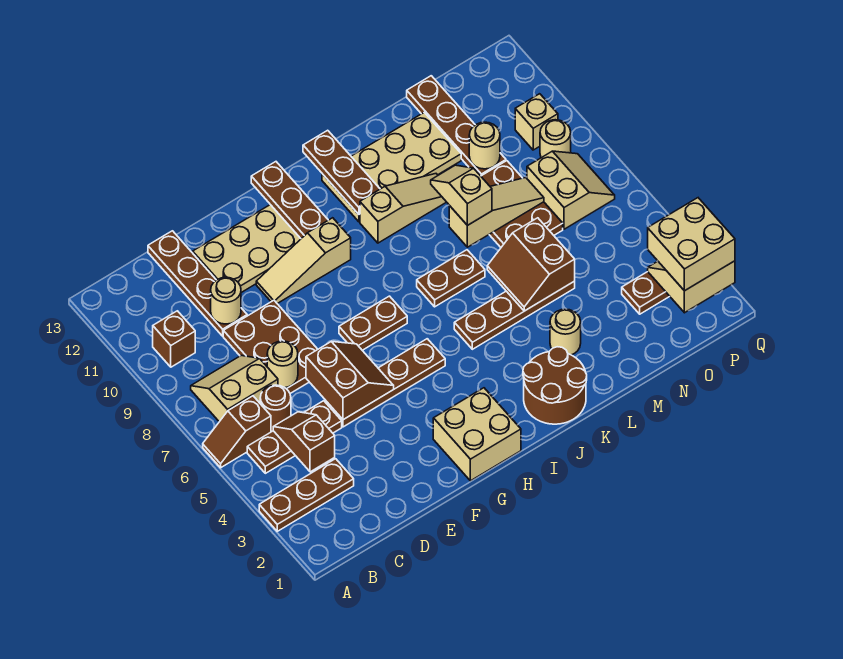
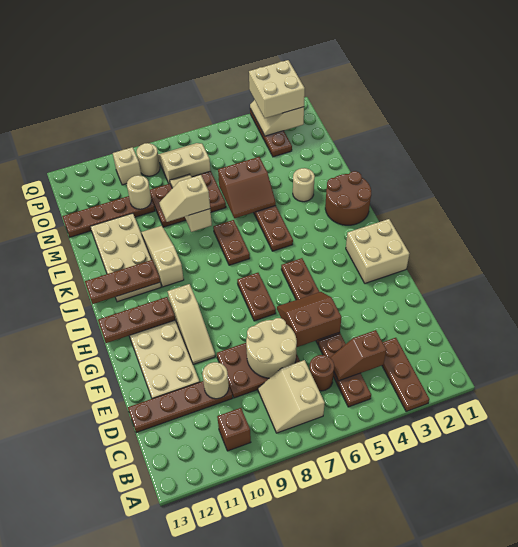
brown 1x2 slope [203,396,271,468] -> none
tan 1x1 round brick [267,341,298,387] -> tan 2x2 round brick [246,318,297,378]

